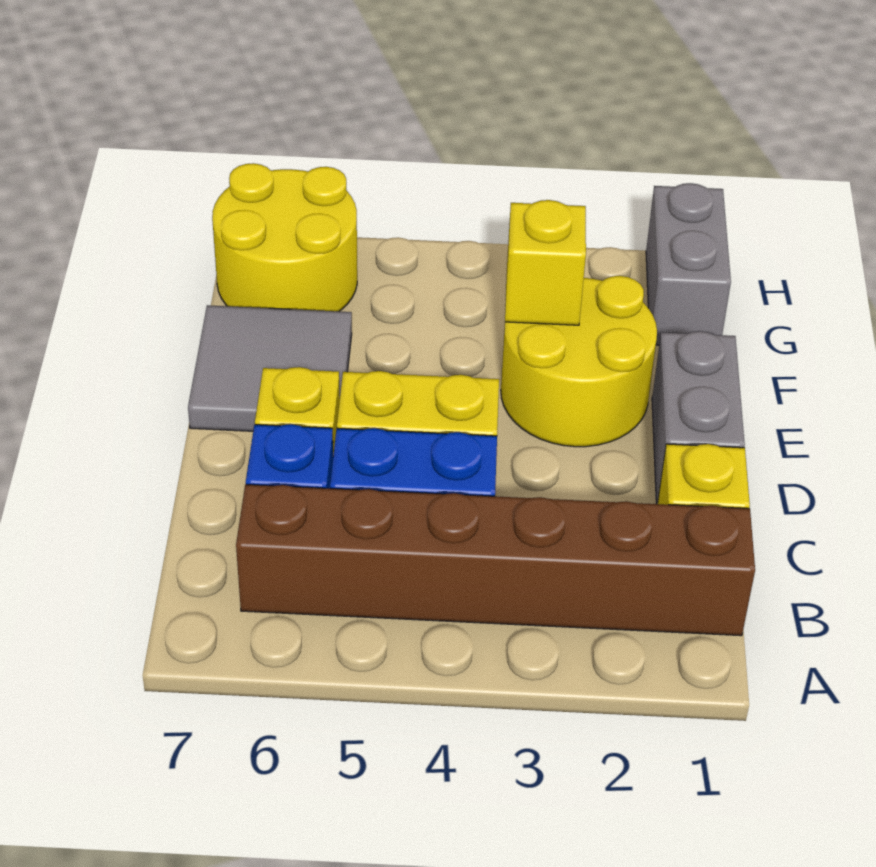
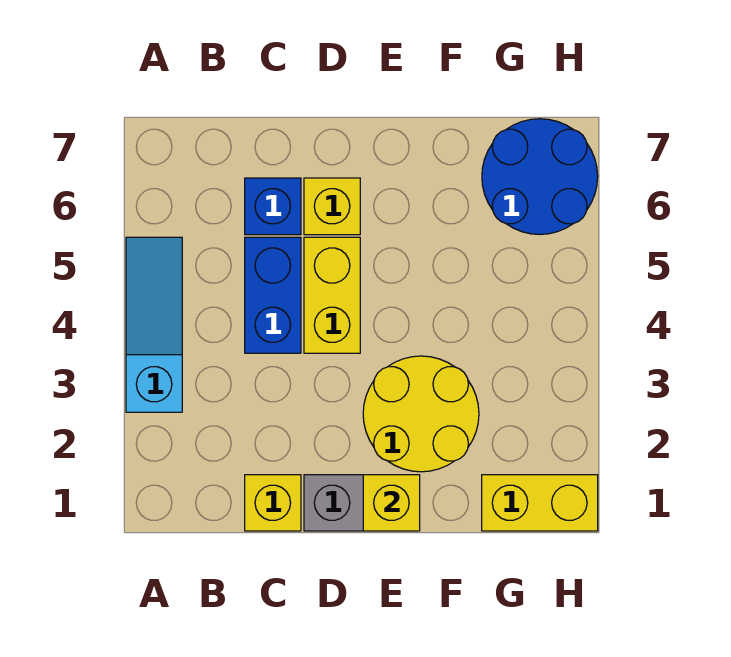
none -> cyan 1x3 slope [126,237,182,412]
brown 1x6 brick [236,484,755,636] -> none
grey 2x2 tile [188,305,352,431] -> none
yellow 1x1 brick [505,200,586,325] -> yellow 1x1 brick moved to [363,475,420,531]
grey 1x2 brick [646,183,731,345] -> yellow 1x2 brick [482,475,598,531]
yellow 2x2 round brick [212,163,357,311] -> blue 2x2 round brick [482,119,598,235]

